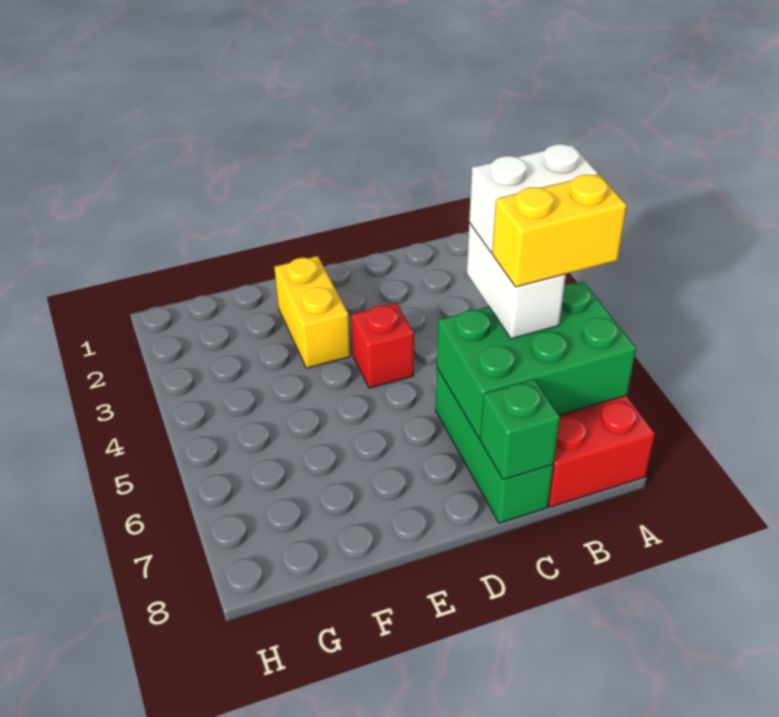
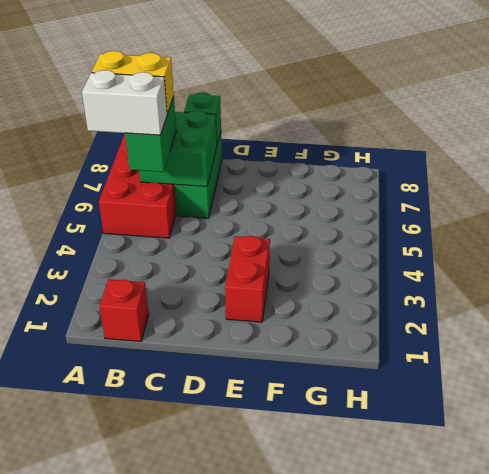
green 2x3 brick [437,281,636,439] -> green 2x2 brick [139,111,217,186]
white 1x2 brick [467,223,566,339] -> green 1x2 brick [125,96,176,172]
red 1x1 brick [352,303,414,388] -> red 1x1 brick moved to [99,279,149,341]
yellow 1x2 brick [274,256,350,368] -> red 1x2 brick [225,236,270,322]

